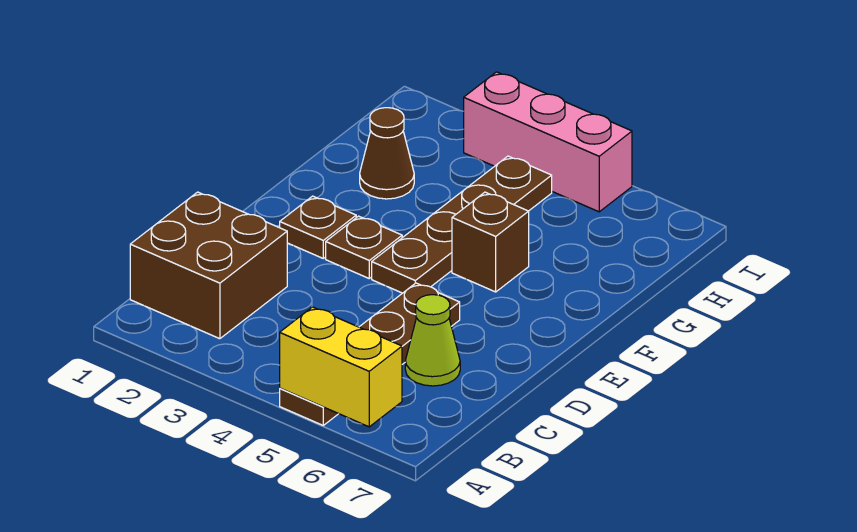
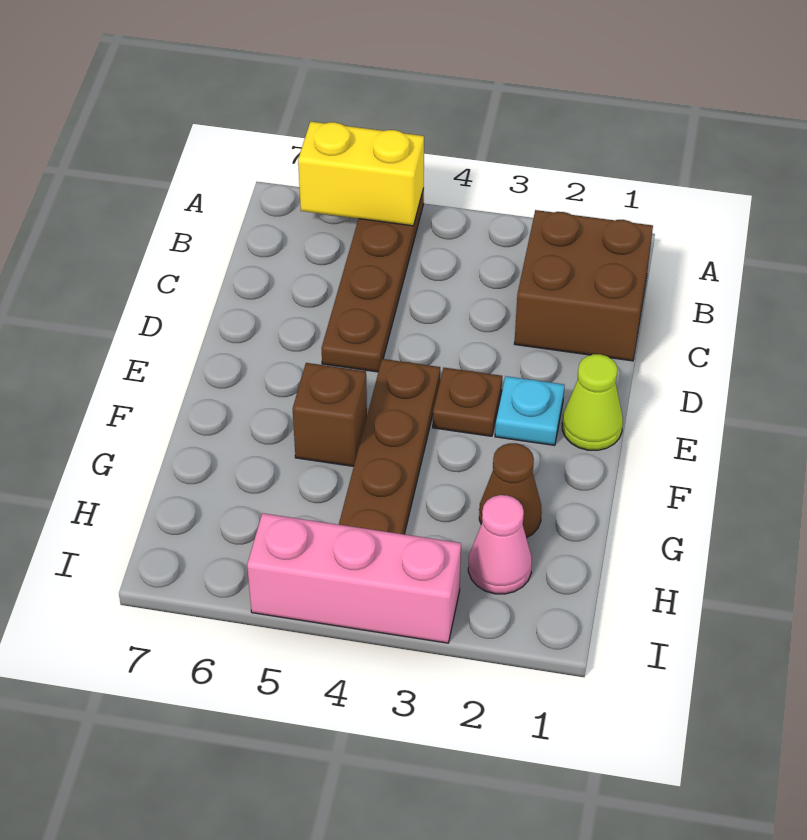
lime 1x1 cone [405,295,460,386] -> lime 1x1 cone moved to [562,354,623,450]
brown 1x1 plate [280,196,356,258] -> cyan 1x1 plate [495,376,565,445]
none -> pink 1x1 cone [468,495,532,594]

